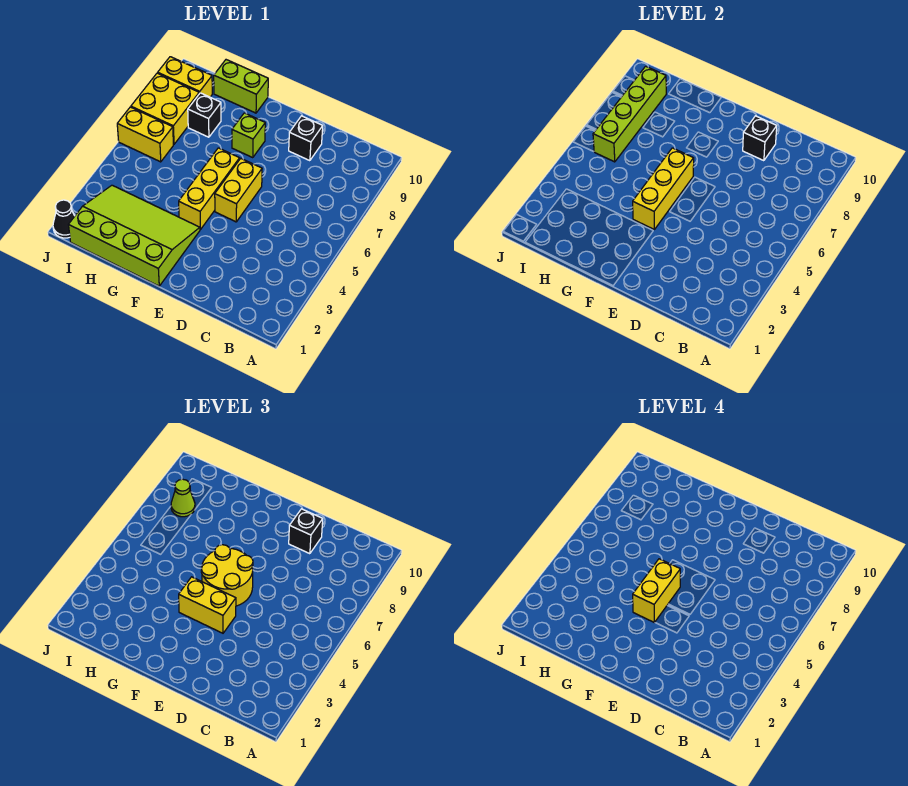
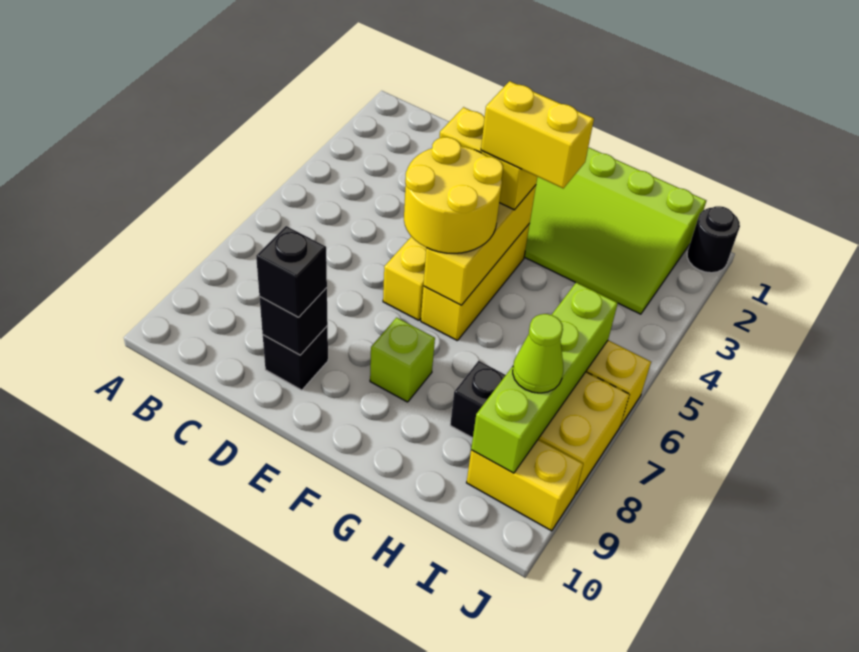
yellow 1x2 brick [633,559,680,623] -> yellow 1x2 brick turned to [481,81,594,188]
lime 1x2 brick [214,60,268,113] -> none
black 1x1 cone [53,200,75,238] -> black 1x1 round brick [687,206,740,273]

